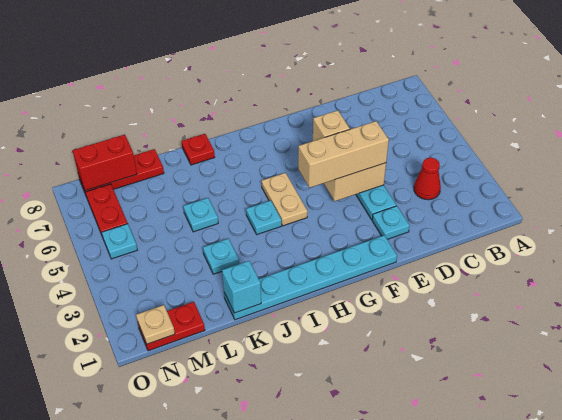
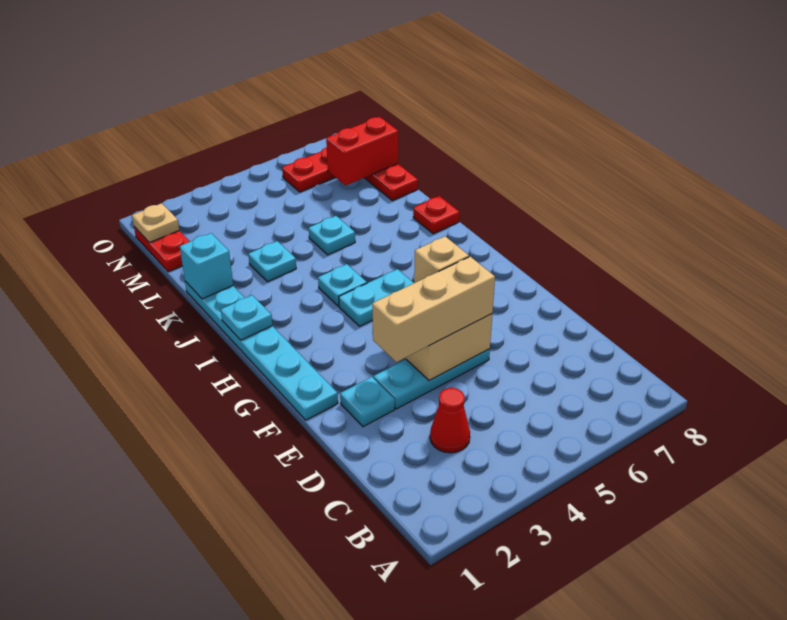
tan 1x3 brick [298,121,389,188] -> tan 1x3 brick turned to [372,257,495,362]
tan 1x2 plate [262,173,308,226] -> cyan 1x2 plate [339,269,414,326]
red 1x2 brick [73,135,137,191] -> red 1x2 brick turned to [326,117,398,186]
cyan 1x1 plate [102,224,137,259] -> cyan 1x1 plate moved to [221,295,272,340]

